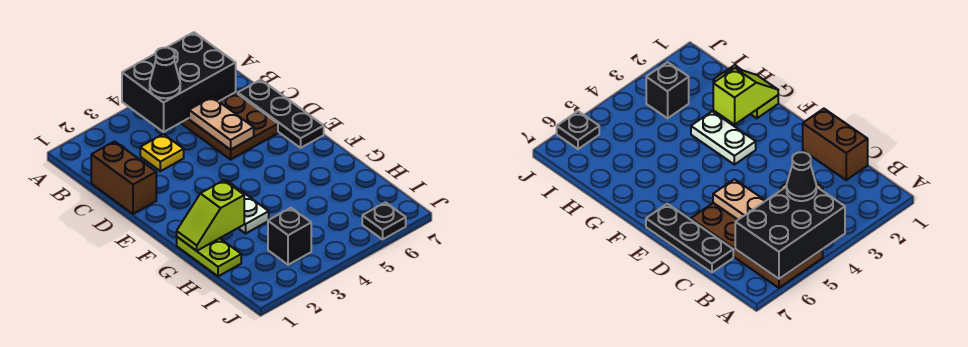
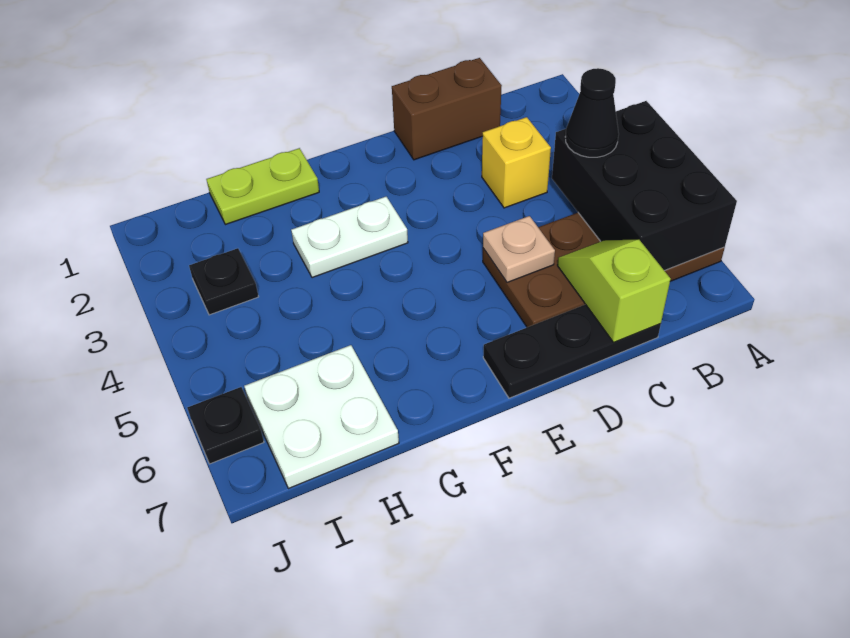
yellow 1x1 plate [140,134,184,171] -> yellow 1x1 brick [482,117,551,208]
tan 1x2 plate [189,97,254,150] -> tan 1x1 plate [483,216,555,282]
lime 1x2 slope [177,180,244,251] -> lime 1x2 slope moved to [557,240,671,342]
none -> white 2x2 plate [244,345,399,489]
black 1x1 brick [268,208,311,265] -> black 1x1 plate [189,248,259,315]

